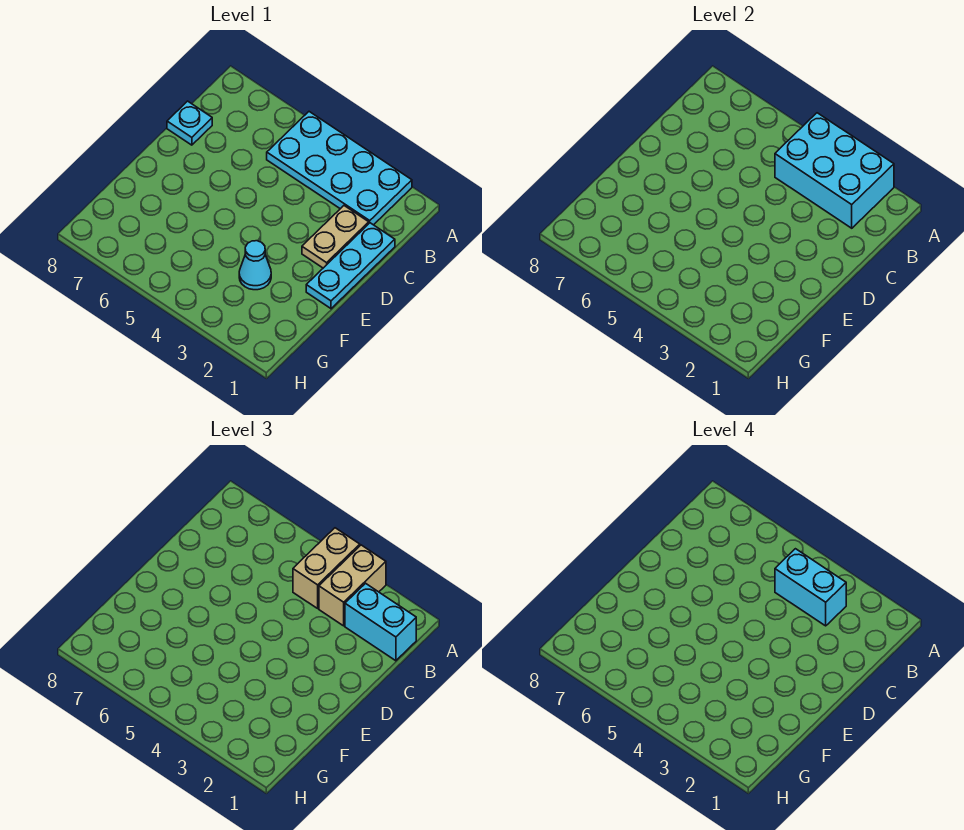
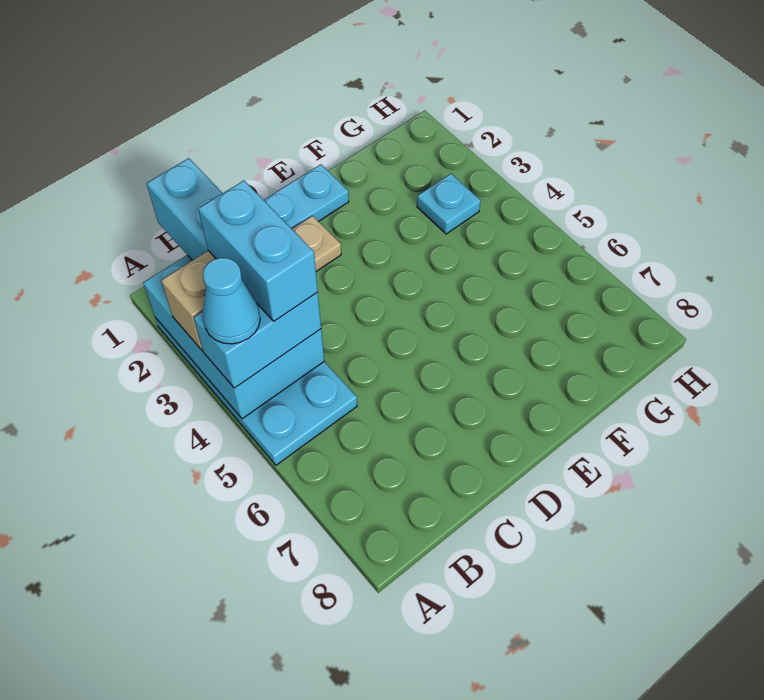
tan 1x2 brick [293,528,360,608] -> cyan 1x2 brick [194,292,321,388]
cyan 1x1 plate [167,101,212,145] -> cyan 1x1 plate moved to [417,174,481,234]
cyan 1x1 cone [239,241,271,290] -> cyan 1x1 cone moved to [203,258,260,344]

